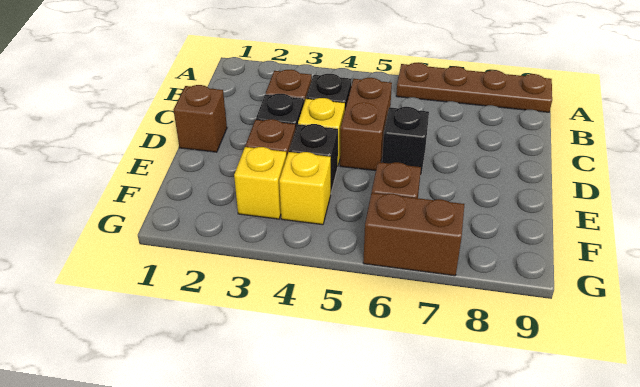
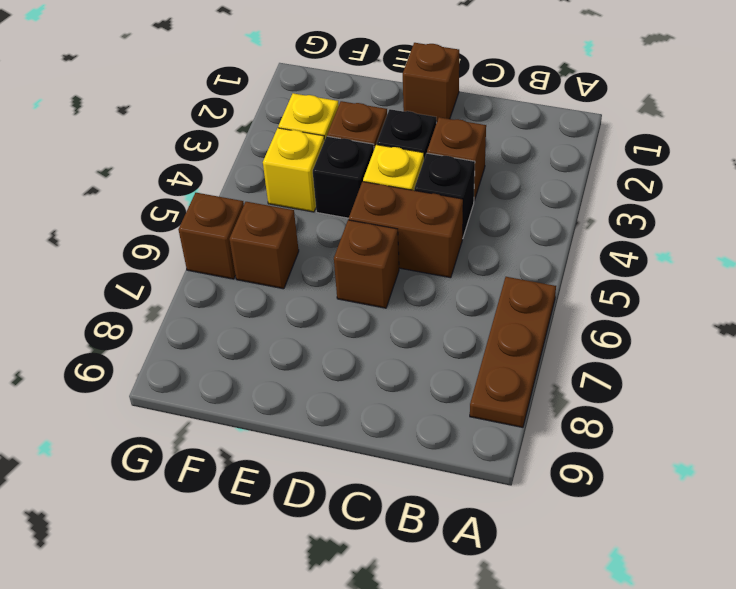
brown 1x4 plate [396,63,552,112] -> brown 1x3 plate [470,277,556,427]
black 1x1 brick [382,107,429,176] -> brown 1x1 brick [334,220,399,308]
brown 1x2 brick [363,193,464,276] -> brown 1x1 brick [178,193,244,279]

